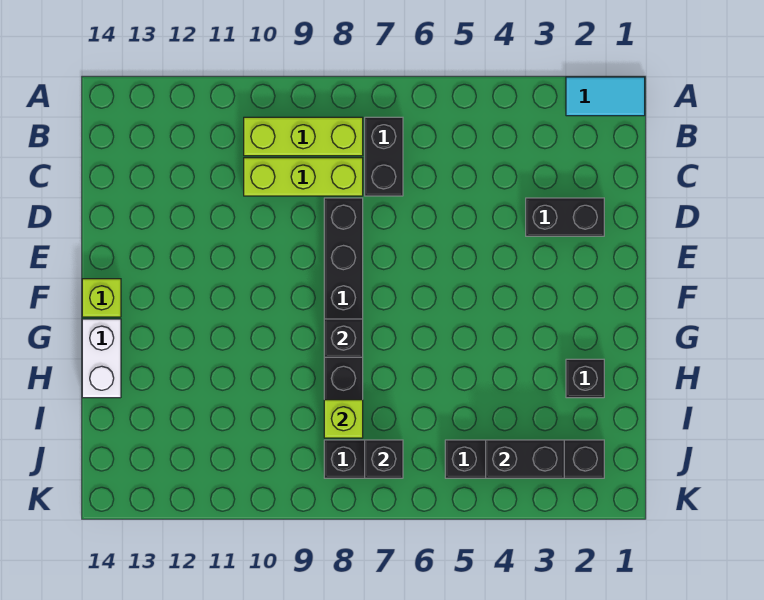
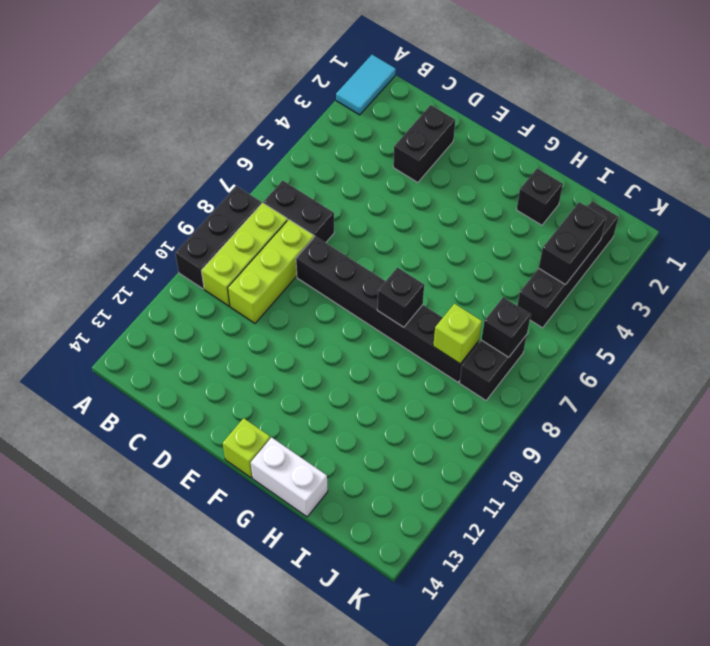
none -> black 1x3 brick [175,186,261,289]

